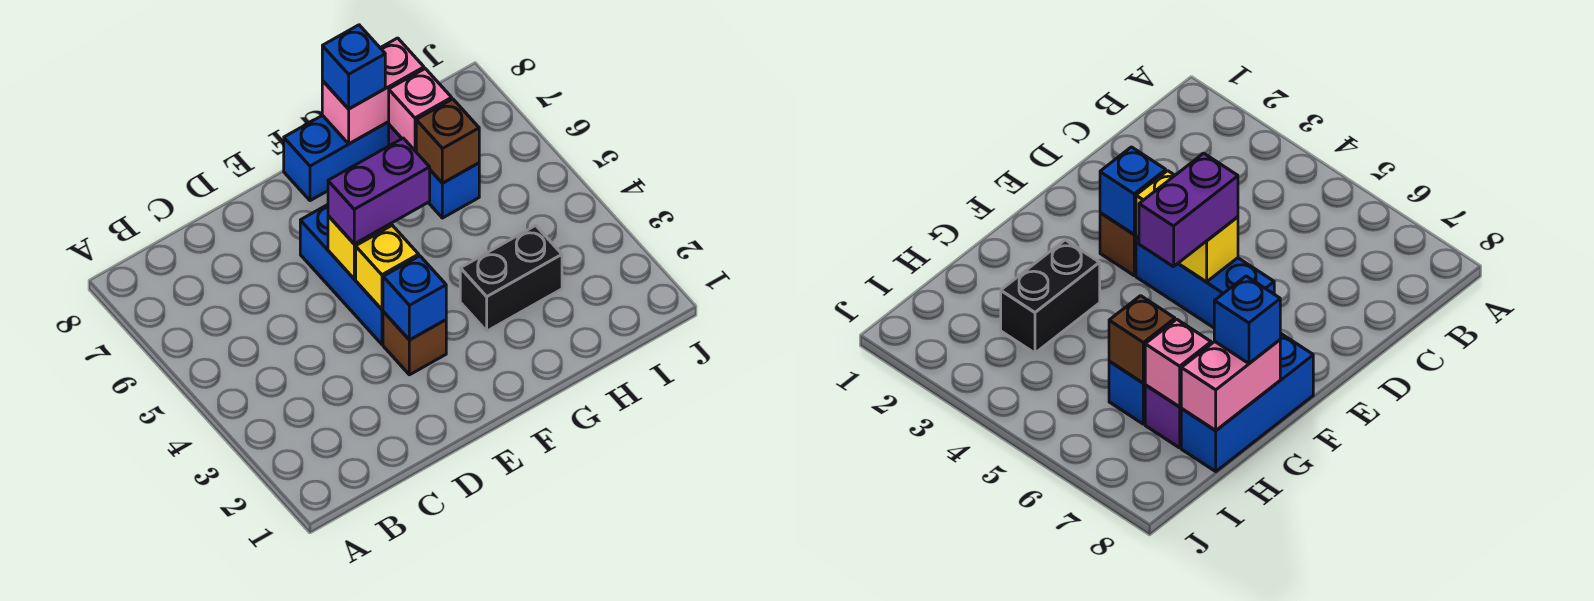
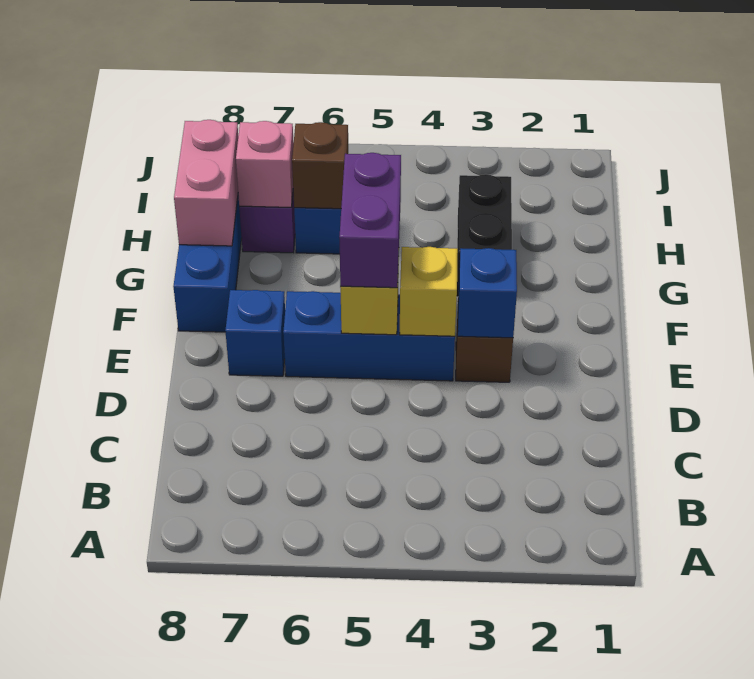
blue 1x1 brick [322,25,385,109] -> blue 1x1 brick moved to [225,290,285,376]

